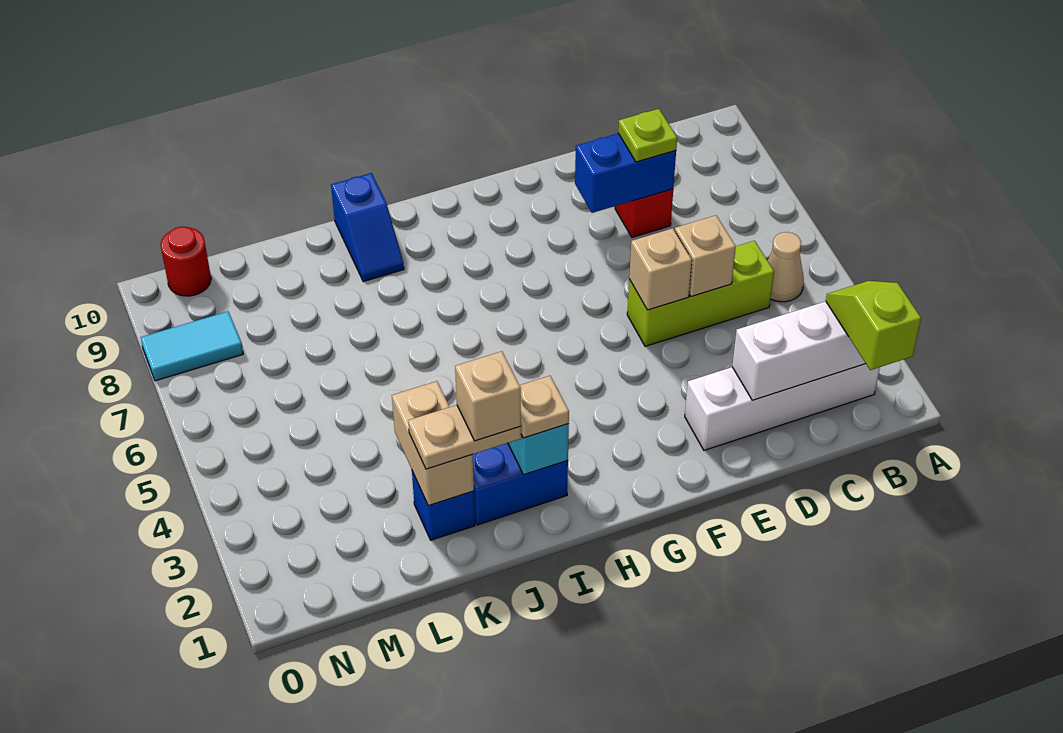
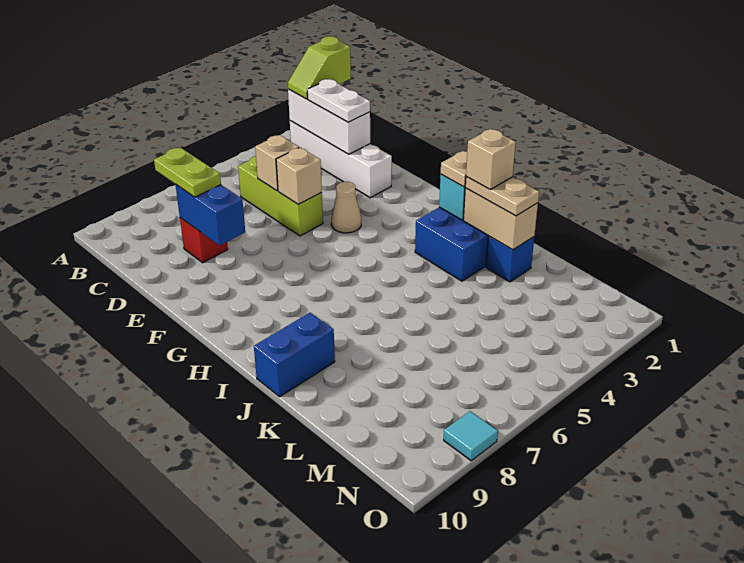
tan 1x1 cone [768,232,804,302] -> tan 1x1 cone moved to [331,182,361,233]
none -> white 1x2 plate [307,79,370,122]
lime 1x1 plate [618,109,677,162] -> lime 1x2 plate [154,148,221,197]
blue 1x2 slope [331,173,404,282] -> blue 1x2 brick [254,313,335,397]
tan 1x2 brick [392,381,474,506] -> tan 1x2 brick turned to [463,188,538,250]
cyan 1x2 tile [140,311,243,381] -> cyan 1x1 tile [444,411,498,461]
red 1x1 round brick [161,227,211,296] -> none

